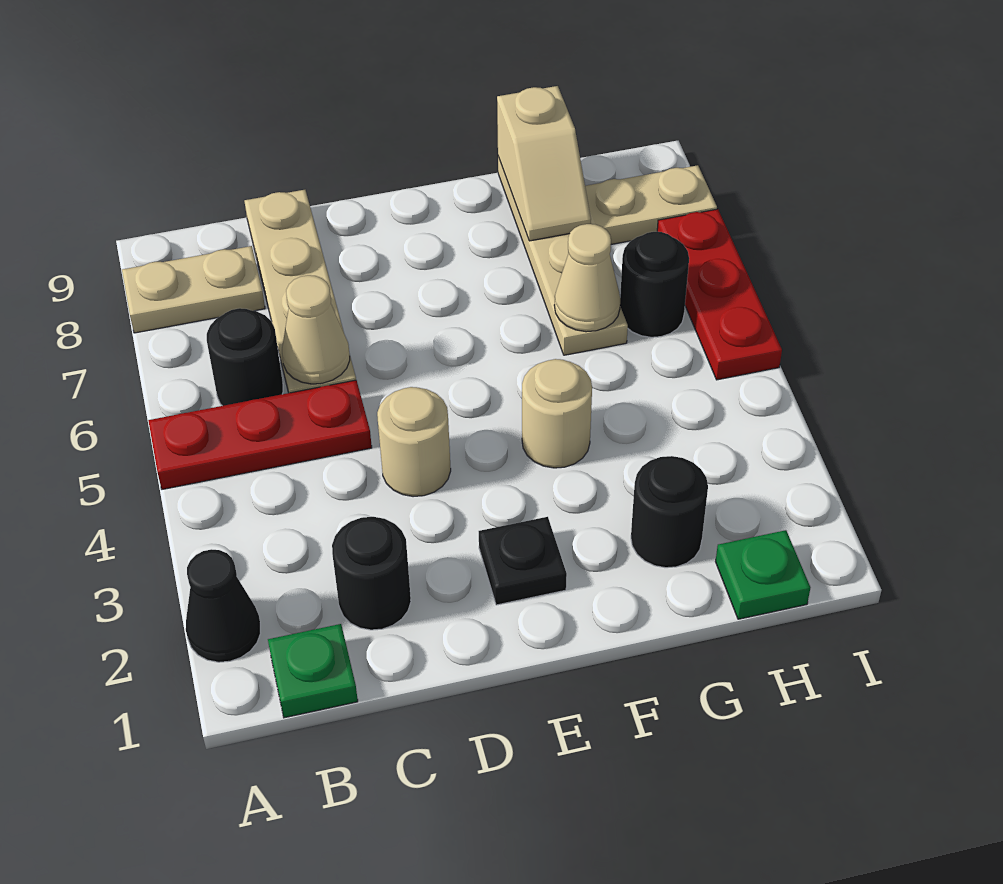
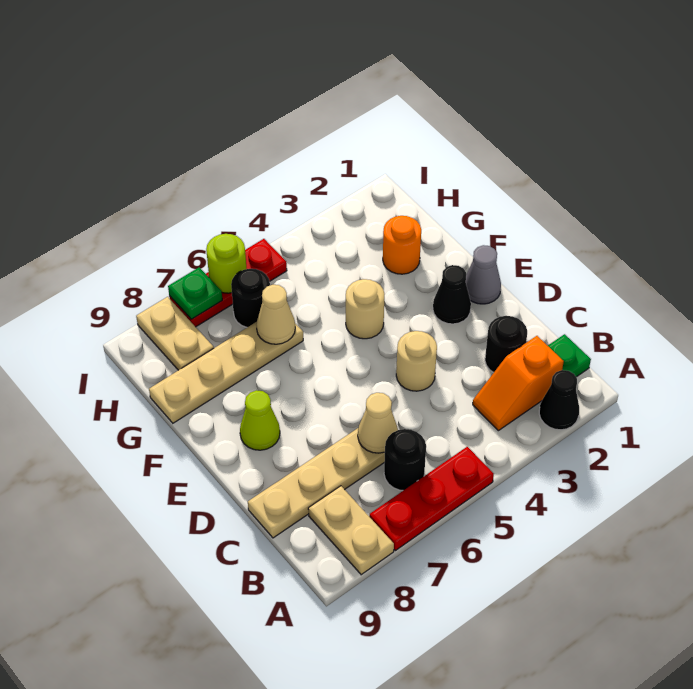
red 1x3 plate [148,380,372,489] -> red 1x3 plate turned to [369,447,494,551]
none -> orange 1x2 slope [473,336,564,431]
none -> grey 1x1 cone [466,245,501,304]
black 1x1 plate [479,517,567,605] -> black 1x1 cone [433,265,471,324]
none -> lime 1x1 cone [240,390,280,450]
black 1x1 round brick [631,456,708,568] -> orange 1x1 round brick [383,216,421,274]
tan 1x2 slope [497,86,591,241] -> none
green 1x1 plate [715,530,810,619] -> green 1x1 plate moved to [168,267,222,319]
none -> lime 1x1 round brick [206,234,246,293]

